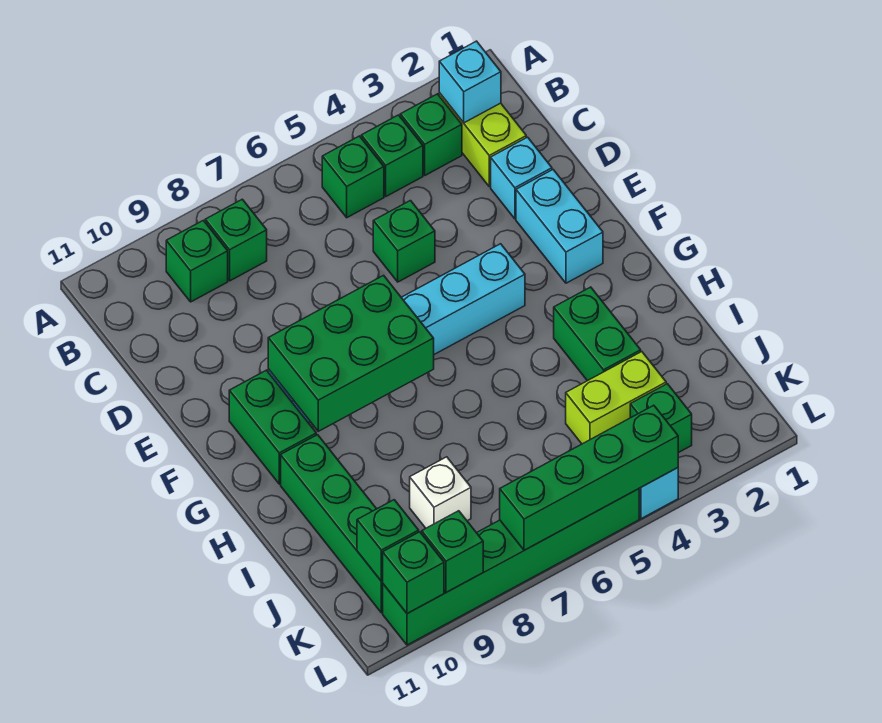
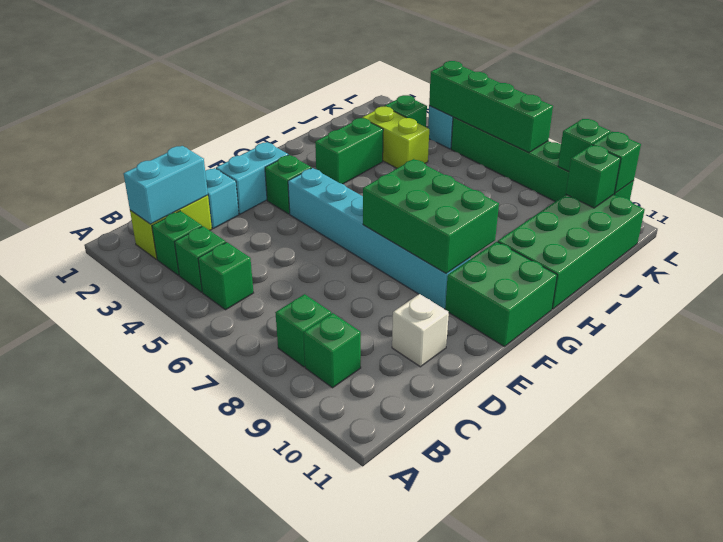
cyan 1x1 brick [439,41,501,123] -> cyan 1x2 brick [124,146,208,224]
green 1x1 brick [373,201,435,282] -> green 1x1 brick moved to [265,155,311,214]
green 1x2 brick [229,370,316,484] -> green 2x2 brick [445,242,557,346]
green 1x4 brick [281,435,383,613] -> green 2x4 brick [498,194,645,309]
white 1x1 brick [410,457,471,528] -> white 1x1 brick moved to [392,294,449,367]

